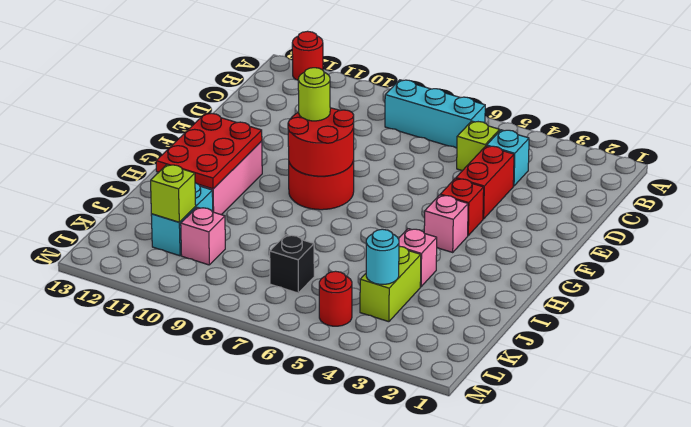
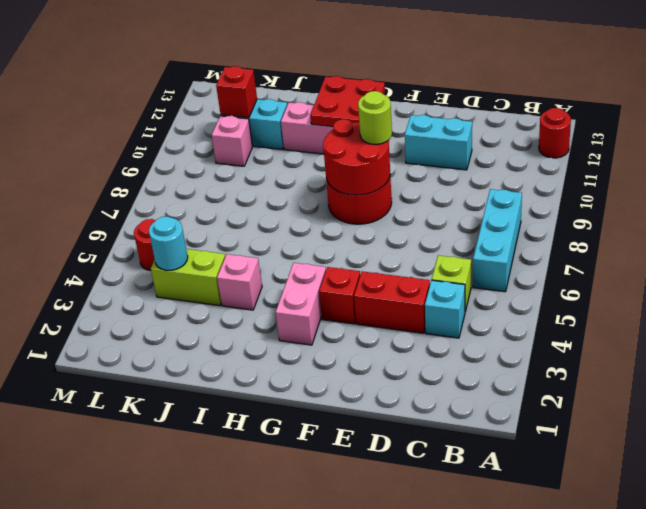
none -> cyan 1x2 brick [405,115,472,170]
pink 1x1 brick [424,195,468,252] -> pink 1x2 brick [276,263,326,345]
red 2x3 plate [156,113,262,189] -> red 2x2 plate [310,76,385,127]
black 1x1 brick [270,235,314,293] -> none
lime 1x1 brick [151,165,196,222] -> red 1x1 brick [216,66,257,118]

